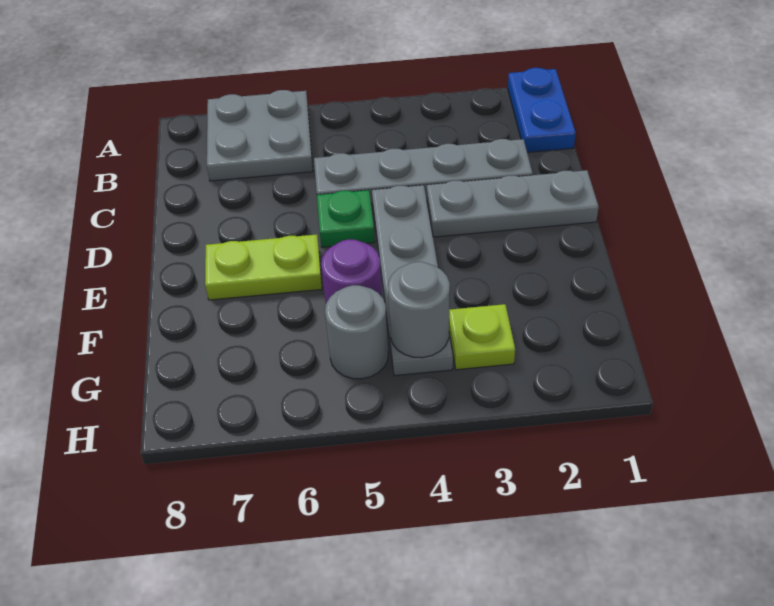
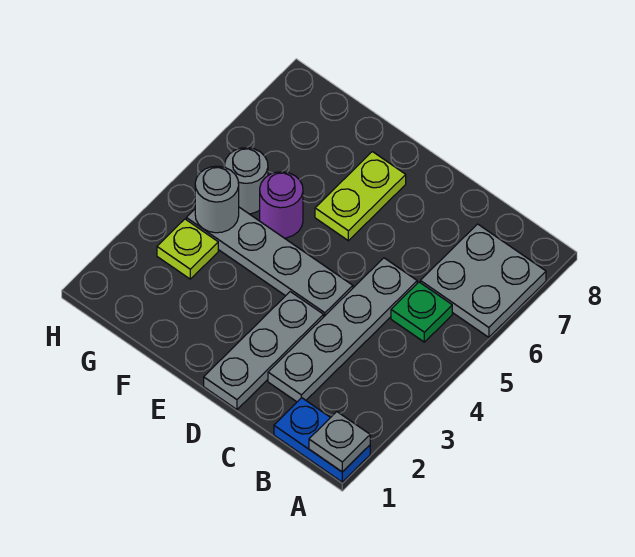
none -> grey 1x1 plate [309,412,370,472]
green 1x1 plate [317,190,375,247] -> green 1x1 plate moved to [391,282,452,342]

